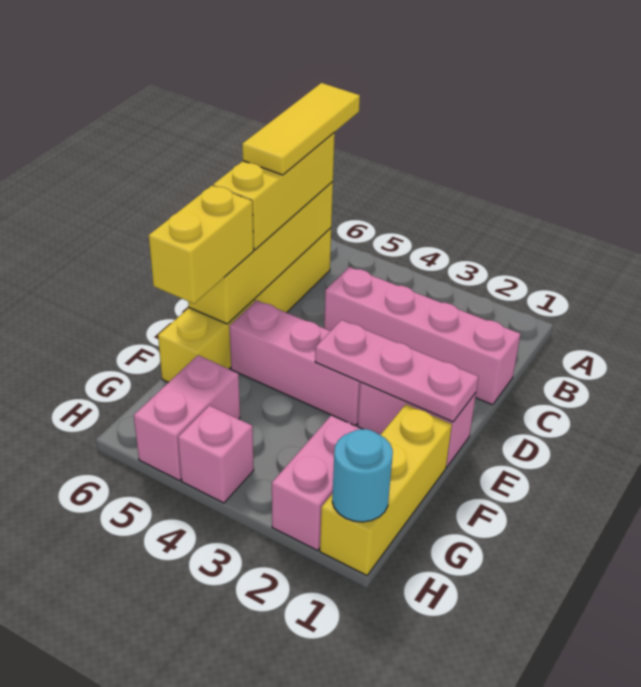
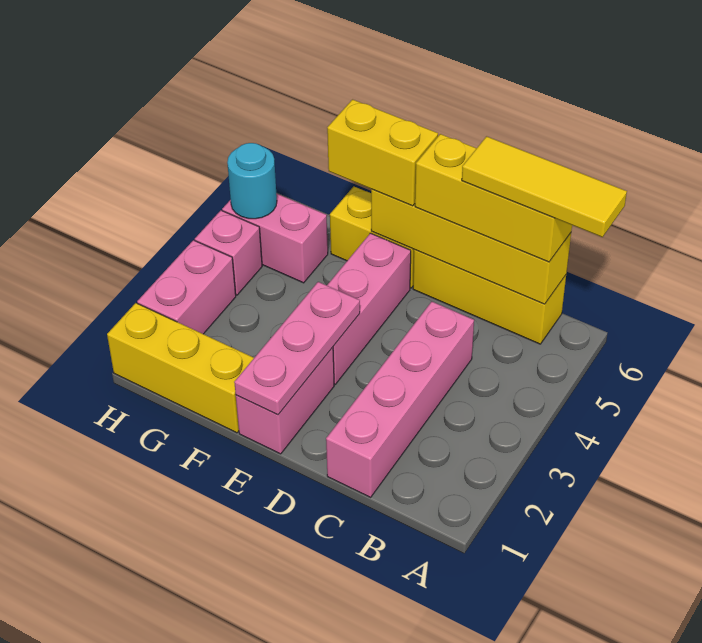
pink 1x2 brick [272,415,361,550] -> pink 1x2 brick turned to [137,240,236,334]
cyan 1x1 round brick [332,429,393,522] -> cyan 1x1 round brick moved to [227,143,277,219]

